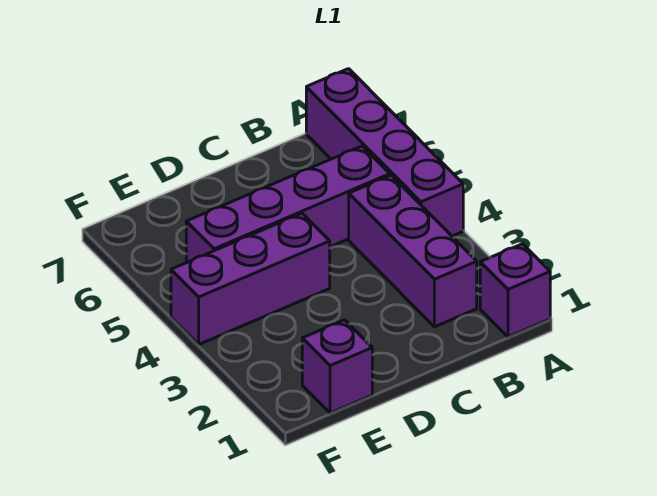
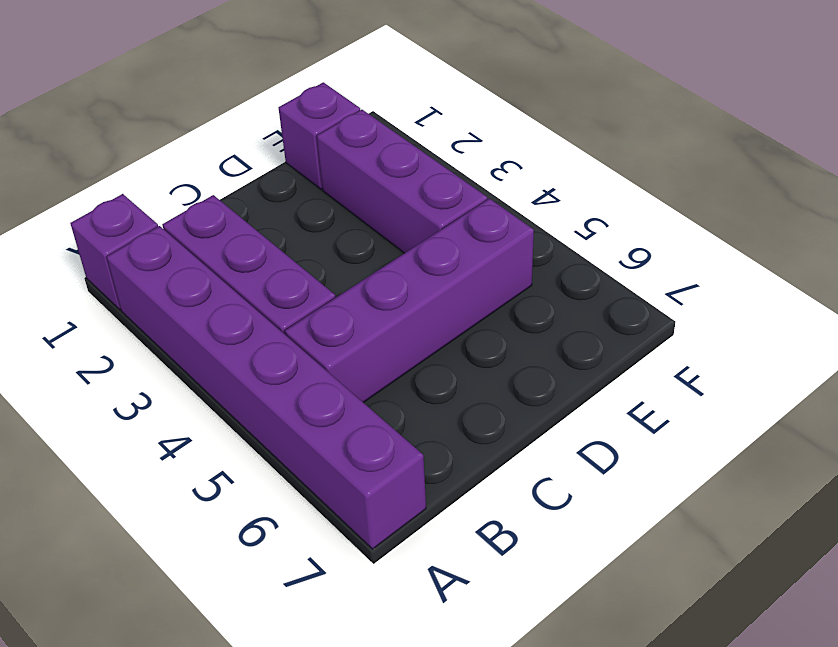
purple 1x4 brick [306,69,463,236] -> purple 1x6 brick [107,226,426,549]
purple 1x3 brick [171,213,330,344] -> purple 1x3 brick turned to [317,110,487,253]

